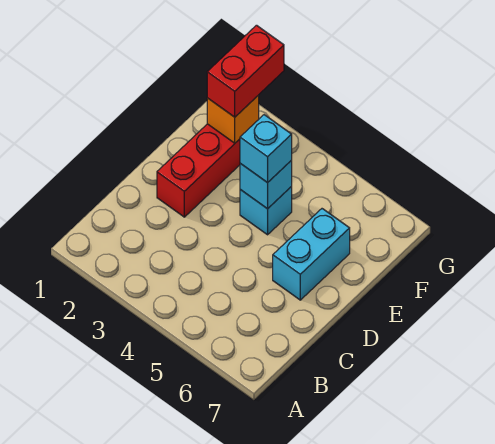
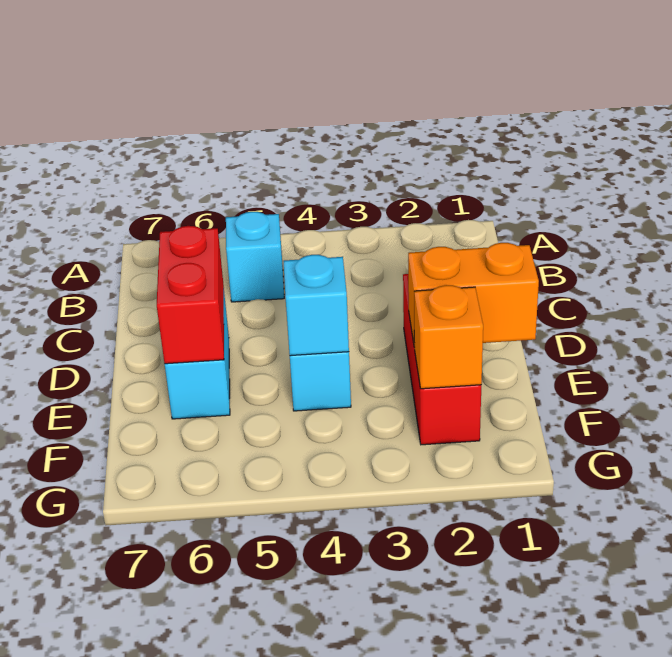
none -> orange 1x2 brick [408,243,539,347]
cyan 1x1 brick [240,115,292,183] -> cyan 1x1 brick moved to [226,212,284,302]
red 1x2 brick [207,25,284,117] -> red 1x2 brick moved to [157,226,224,364]

